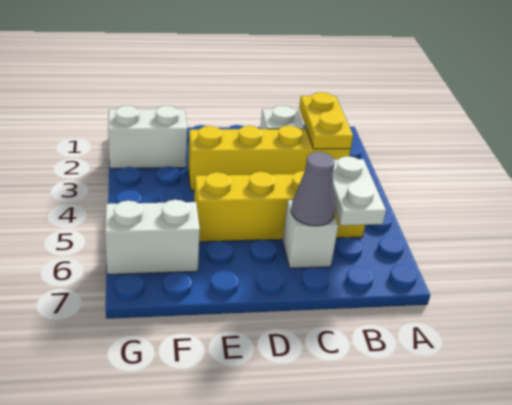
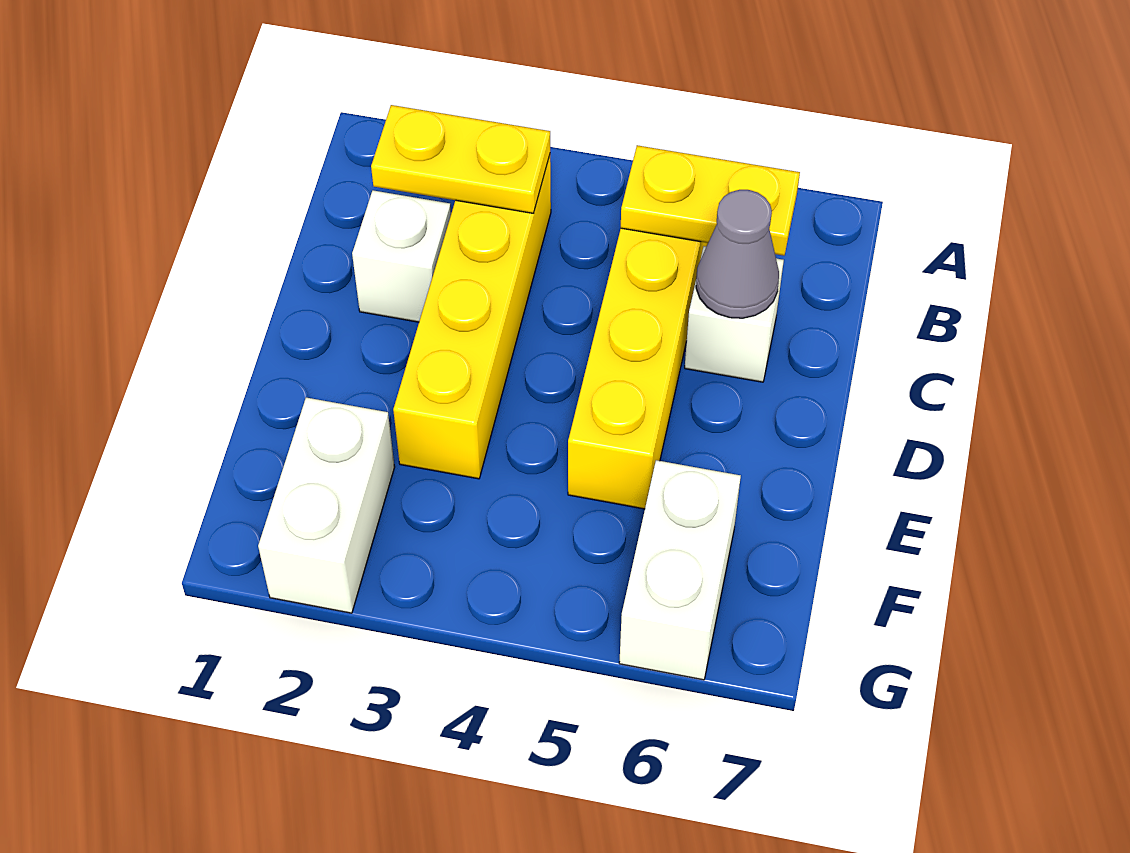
white 1x2 plate [333,156,386,225] -> yellow 1x2 plate [621,145,800,256]

